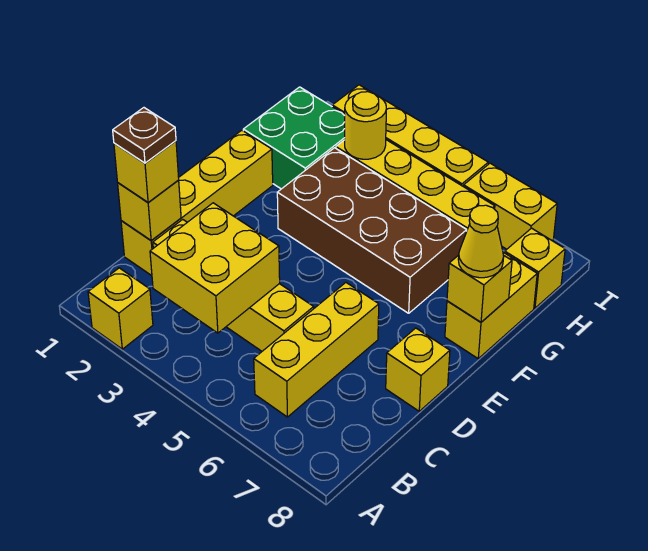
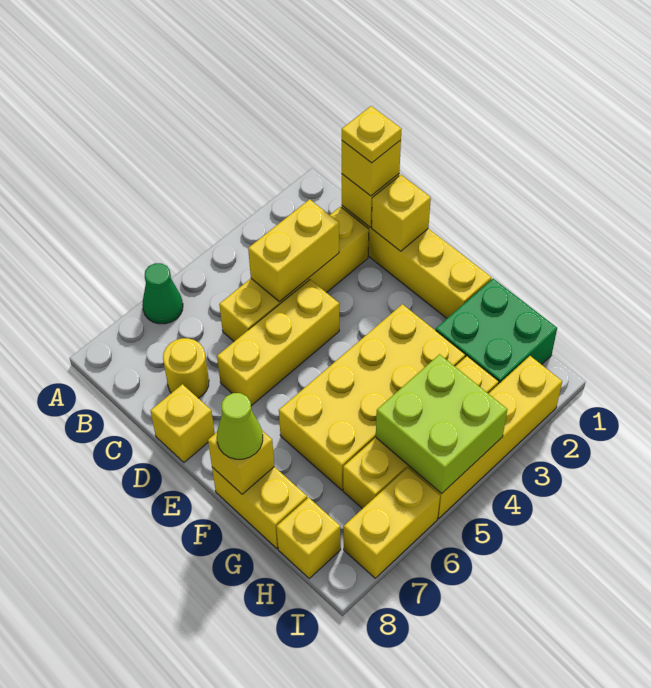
yellow 1x1 brick [88,268,153,349] -> yellow 1x1 brick moved to [372,175,431,251]
none -> green 1x1 cone [142,263,183,324]
yellow 2x2 brick [150,203,280,333] -> yellow 1x2 brick [248,199,339,302]
yellow 1x3 brick [254,283,379,417] -> yellow 1x3 brick turned to [217,279,339,406]
brown 1x1 plate [113,108,176,163] -> yellow 1x1 plate [342,106,401,163]
brown 2x4 brick [277,148,467,313] -> yellow 2x4 brick [279,304,465,490]
yellow 1x1 cone [458,205,504,278] -> lime 1x1 cone [217,393,263,459]
yellow 1x1 round brick [345,92,386,159] -> yellow 1x1 round brick moved to [163,338,209,398]
none -> lime 2x2 brick [376,354,507,494]

